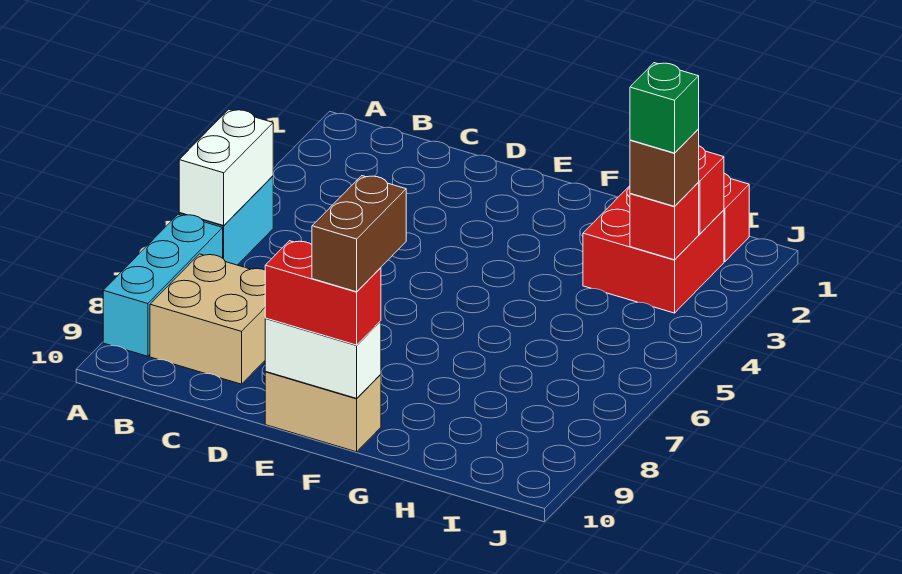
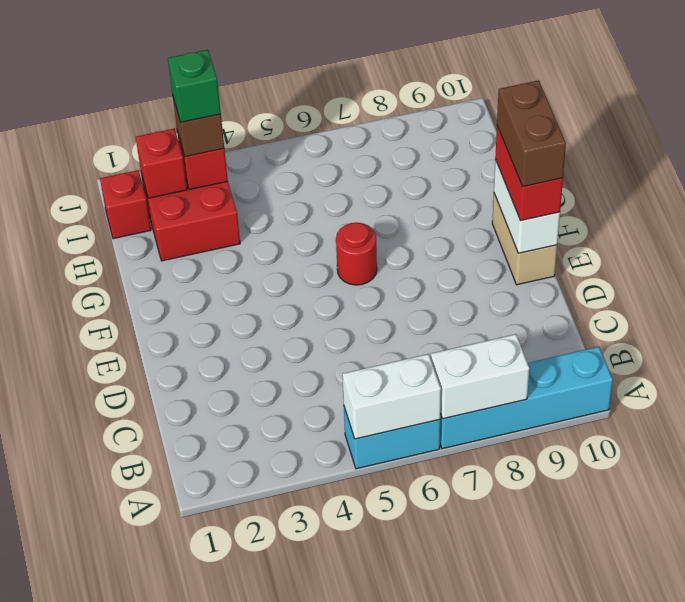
cyan 1x3 brick [103,214,223,356] -> cyan 1x4 brick [440,347,613,449]
none -> white 1x2 brick [431,334,529,419]
tan 2x2 brick [150,254,266,384] -> none
none -> red 1x1 round brick [336,223,377,285]
brown 1x2 brick [312,176,406,292] -> brown 1x2 brick turned to [497,80,566,186]

